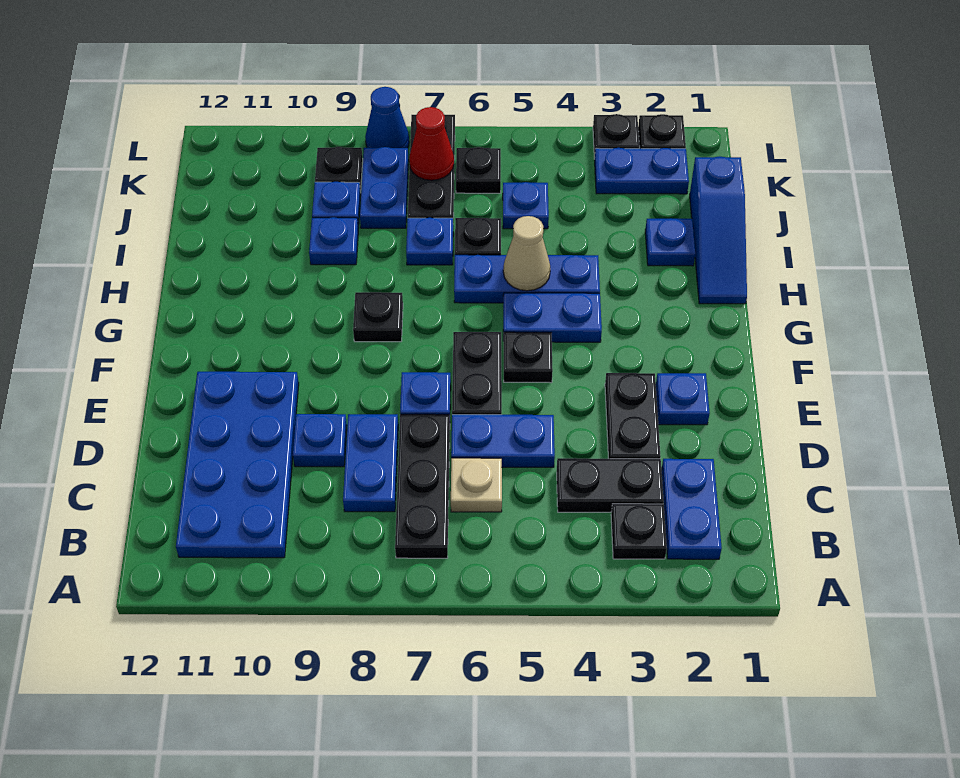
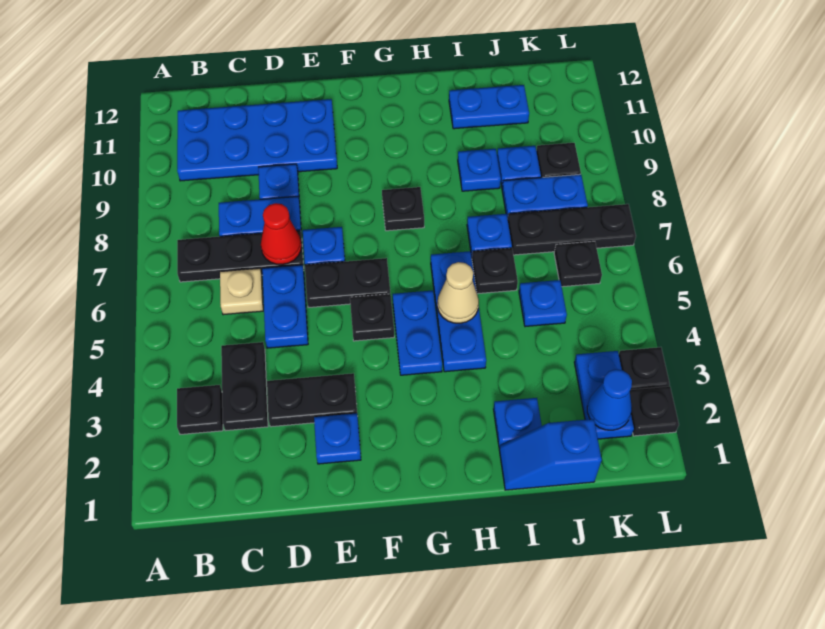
blue 1x2 plate [661,459,722,559] -> blue 1x2 plate moved to [449,85,529,129]
blue 1x3 slope [690,156,747,304] -> blue 1x2 slope [499,419,602,490]
red 1x1 cone [409,107,454,180] -> red 1x1 cone moved to [261,203,302,265]
blue 1x1 cone [365,87,409,148] -> blue 1x1 cone moved to [587,369,632,430]

